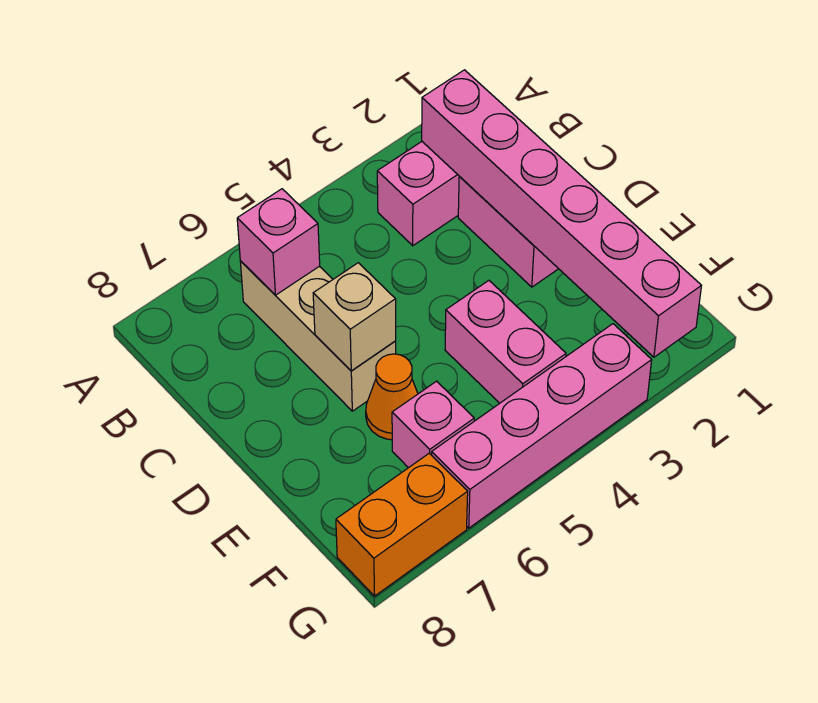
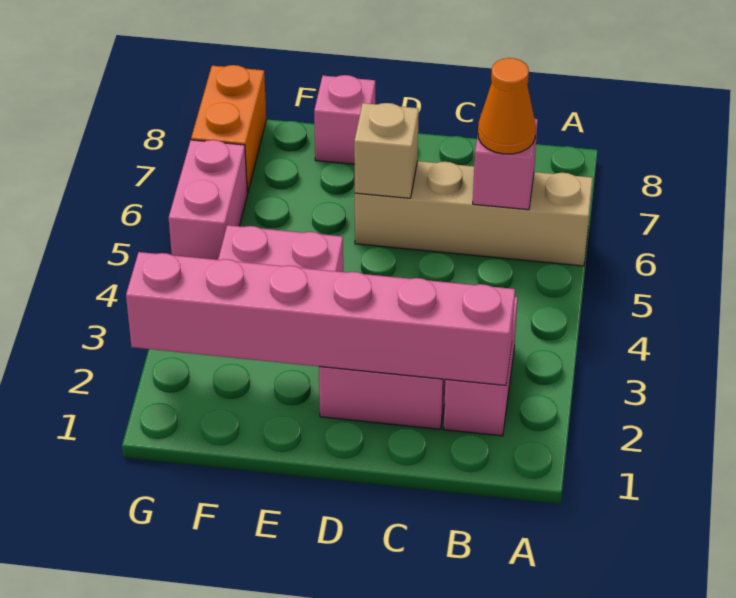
tan 1x3 brick [240,261,396,411] -> tan 1x4 brick [355,161,593,266]
orange 1x1 cone [366,354,418,440] -> orange 1x1 cone moved to [478,58,536,154]
pink 1x1 brick [392,381,474,468] -> pink 1x1 brick moved to [314,75,375,164]
pink 1x4 brick [432,324,652,528] -> pink 1x2 brick [169,140,247,260]

